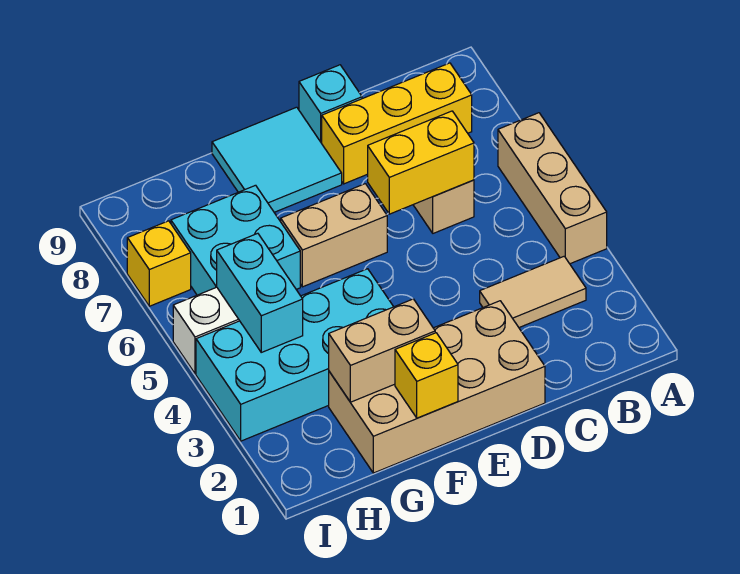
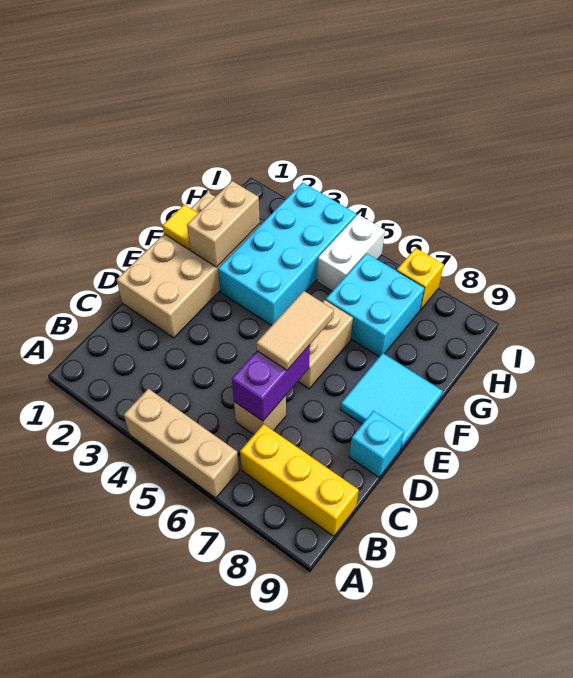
tan 1x2 tile [480,256,586,327] -> tan 1x2 tile moved to [256,291,334,370]
yellow 1x3 brick [322,63,472,184] -> yellow 1x3 brick turned to [240,424,359,536]
yellow 1x2 brick [368,111,474,214] -> purple 1x2 brick [232,345,310,421]
yellow 1x1 brick [395,333,458,418] -> yellow 1x1 tile [162,205,198,250]
cyan 1x2 brick [217,233,303,352] -> none

